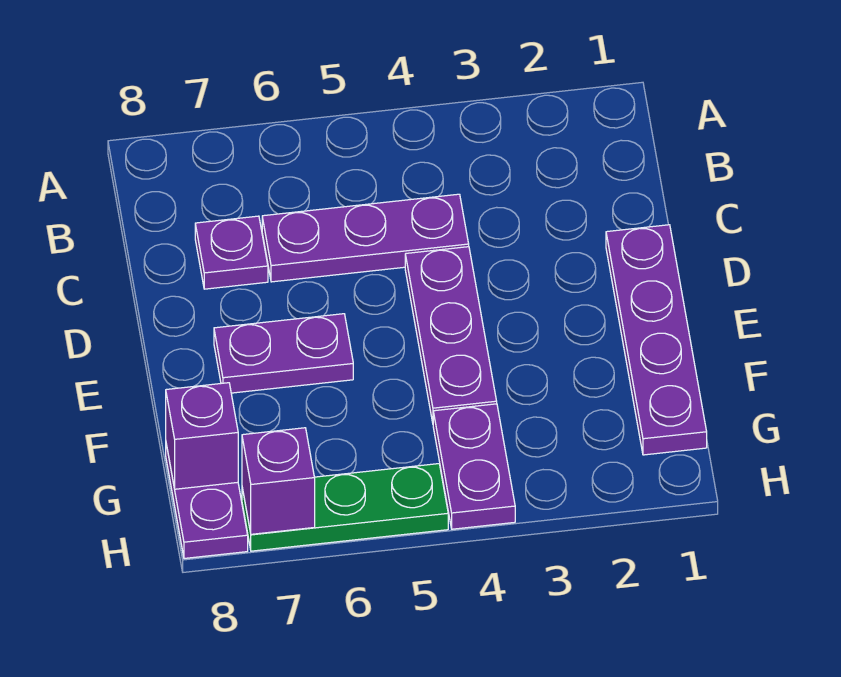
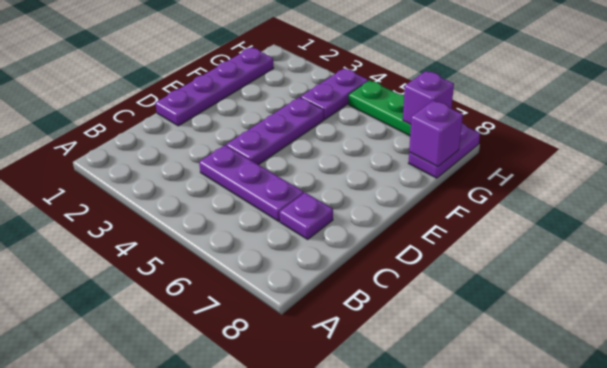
purple 1x2 plate [214,314,353,393] -> none

